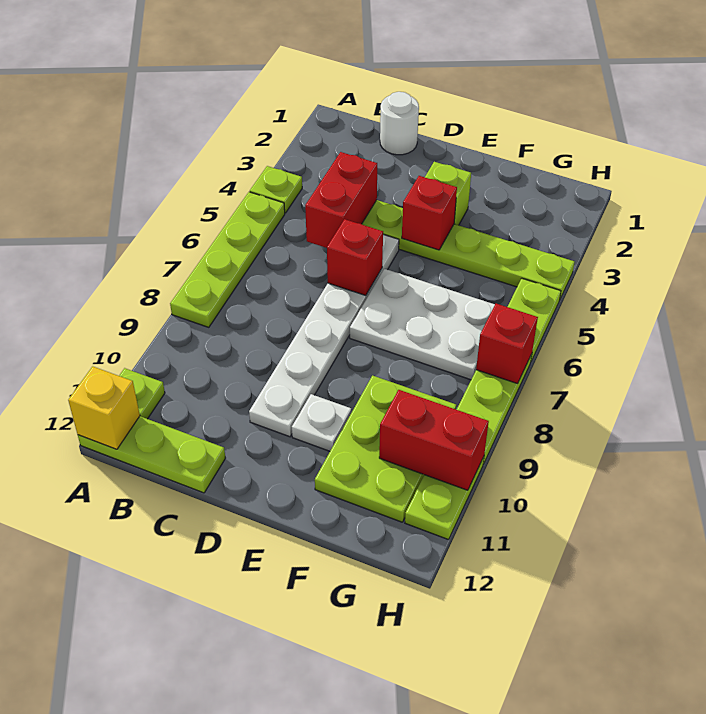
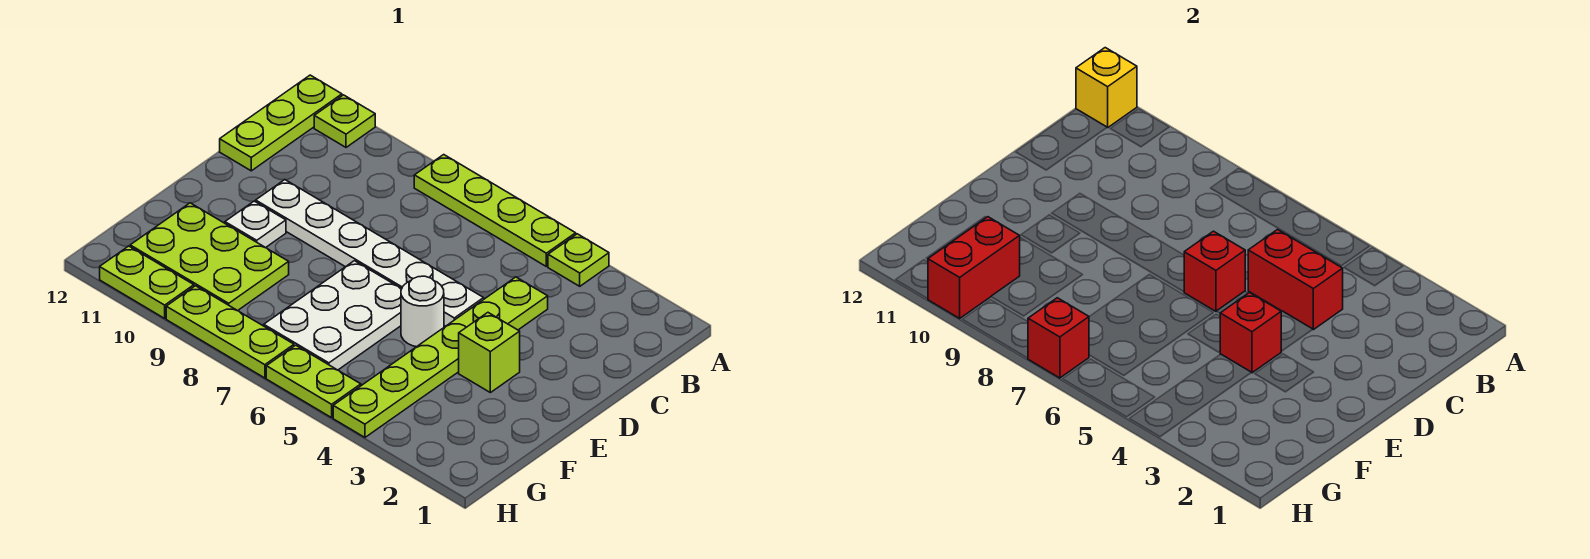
white 1x1 round brick [380,92,419,155] -> white 1x1 round brick moved to [401,276,444,347]

